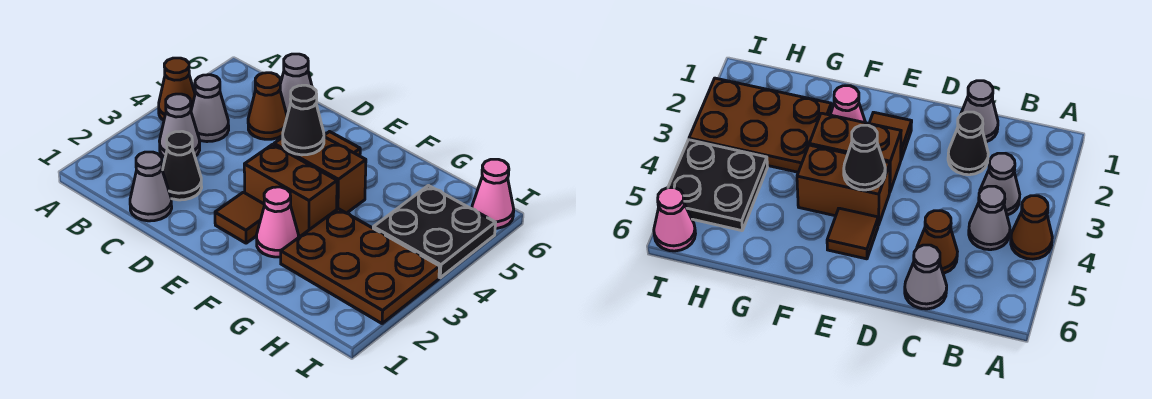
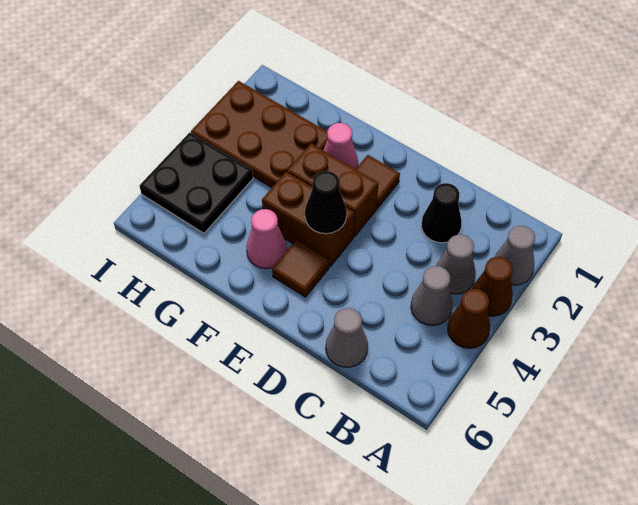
grey 1x1 cone [130,152,172,221] -> grey 1x1 cone moved to [495,226,535,285]
brown 1x1 cone [248,73,287,139] -> brown 1x1 cone moved to [472,257,513,316]
pink 1x1 cone [472,159,514,228] -> pink 1x1 cone moved to [246,209,287,269]

